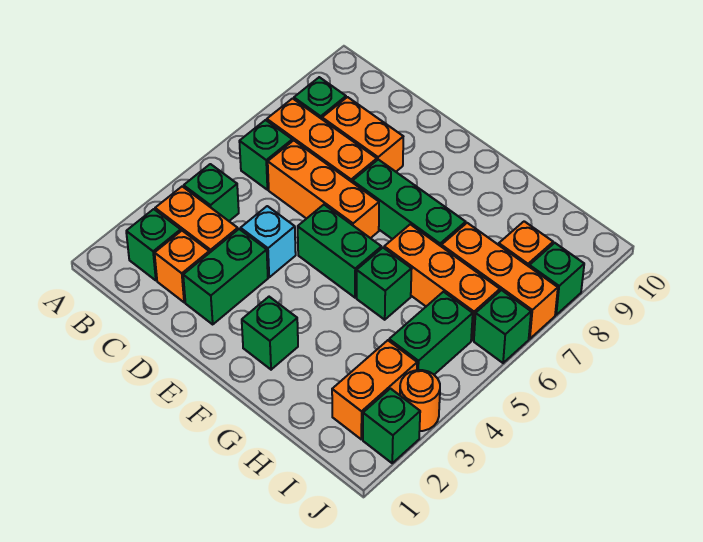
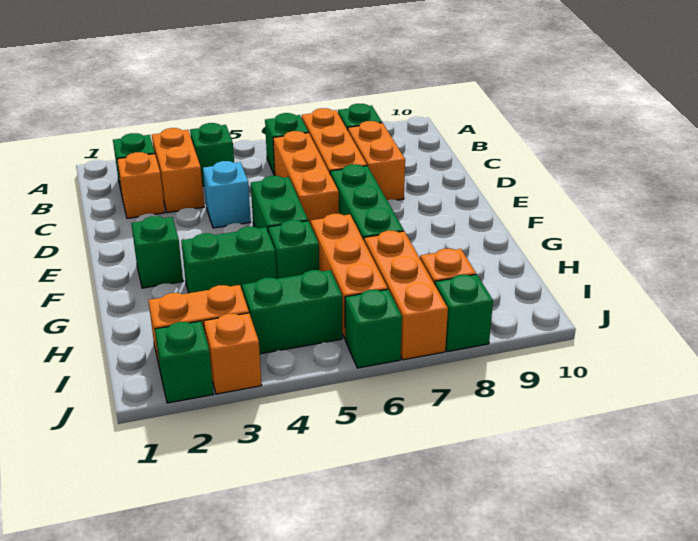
green 1x2 brick [183,229,268,324] -> green 1x2 brick moved to [181,227,276,293]
orange 1x1 round brick [400,370,440,431] -> orange 1x1 brick [204,313,262,394]

